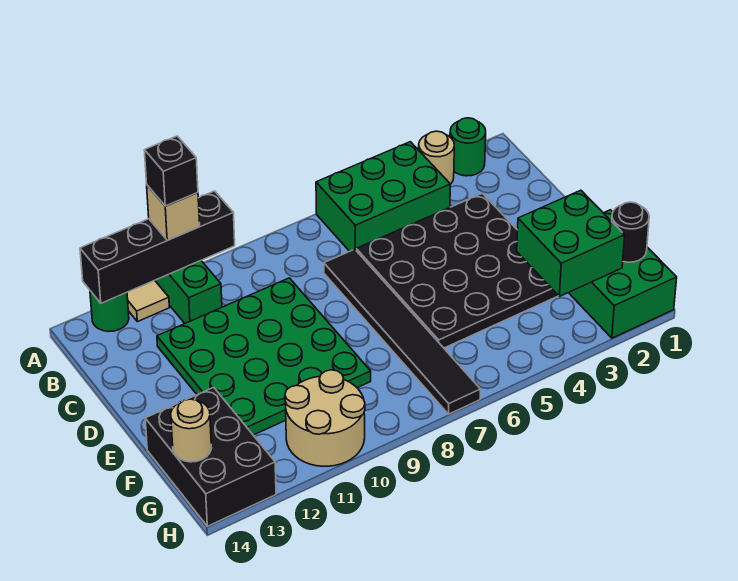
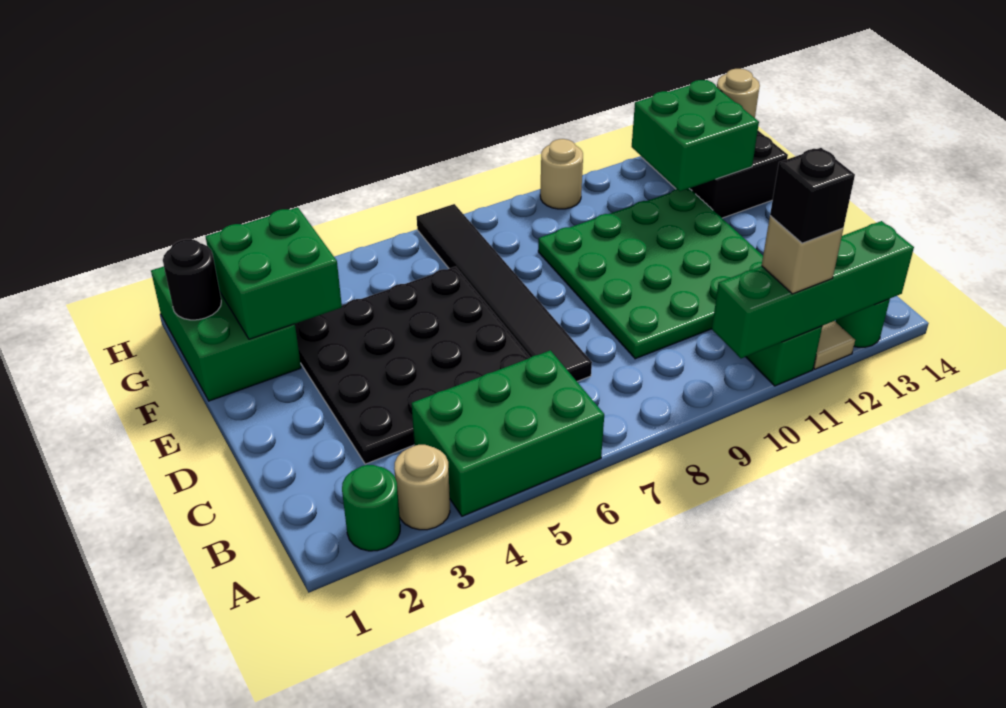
black 1x4 brick [80,191,235,303] -> green 1x4 brick [712,221,914,358]
none -> green 2x2 brick [632,80,759,191]
tan 2x2 round brick [285,370,365,466] -> tan 1x1 round brick [540,139,583,209]

